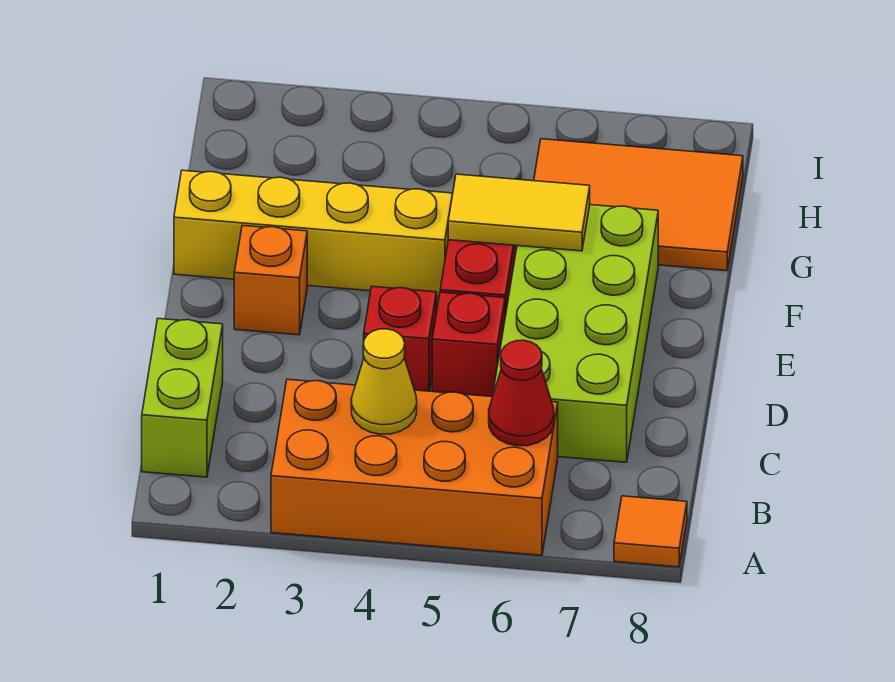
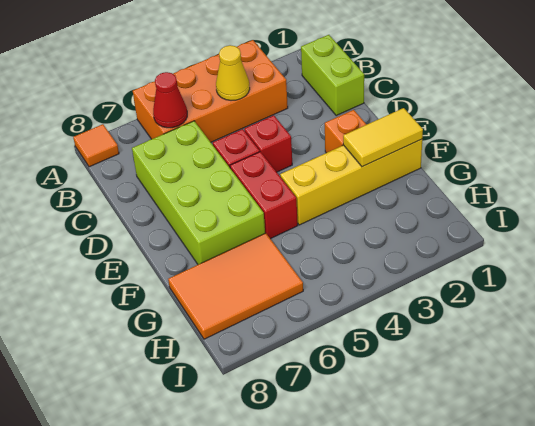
yellow 1x2 tile [448,174,590,251] -> yellow 1x2 tile moved to [343,108,423,167]

